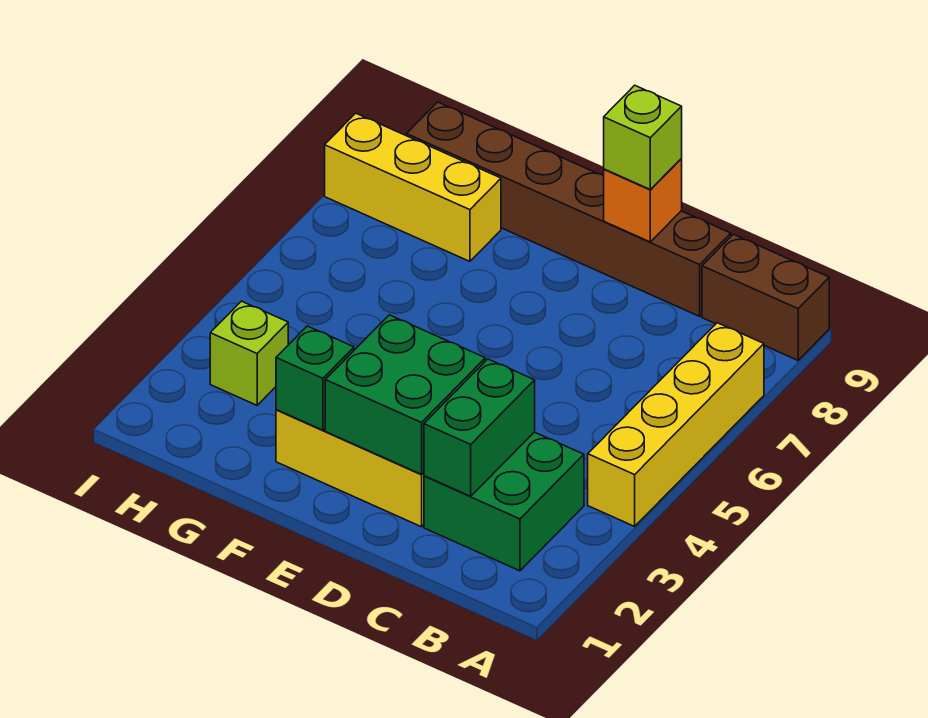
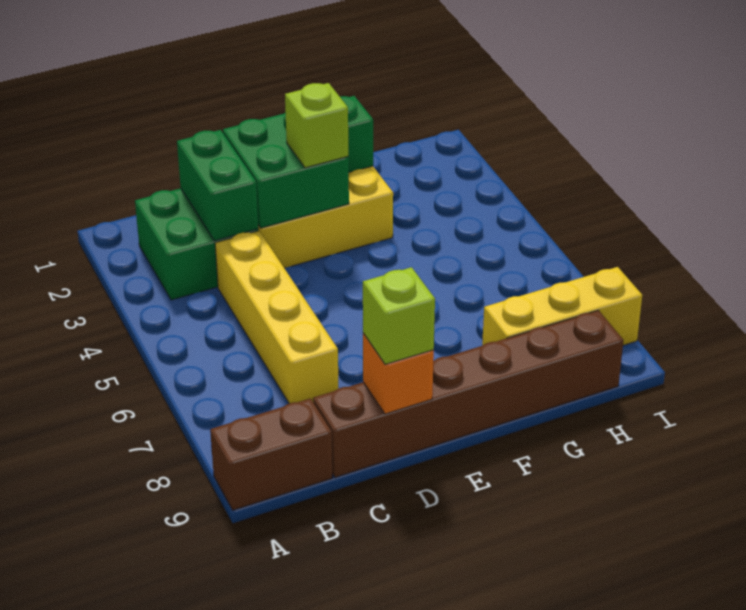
yellow 1x4 brick [588,323,764,526] -> yellow 1x4 brick moved to [215,231,339,403]
lime 1x1 brick [210,301,288,405] -> lime 1x1 brick moved to [285,83,348,168]

